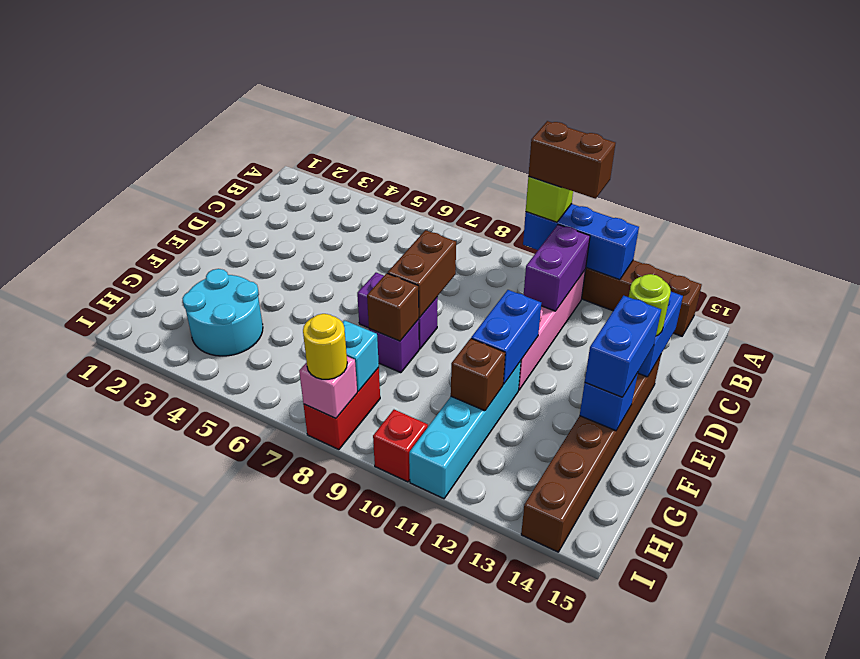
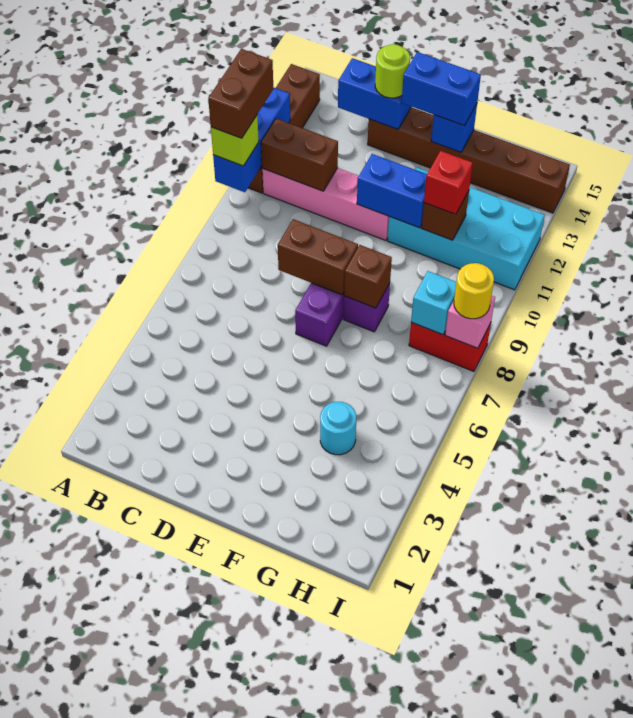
purple 1x2 brick [524,225,590,311] -> brown 1x2 brick [261,118,338,191]
cyan 1x4 brick [409,361,521,499] -> cyan 2x4 brick [387,168,545,290]
cyan 2x2 round brick [182,269,263,356] -> cyan 1x1 round brick [320,402,356,455]
red 1x1 brick [373,410,428,482] -> red 1x1 brick moved to [424,151,473,214]

